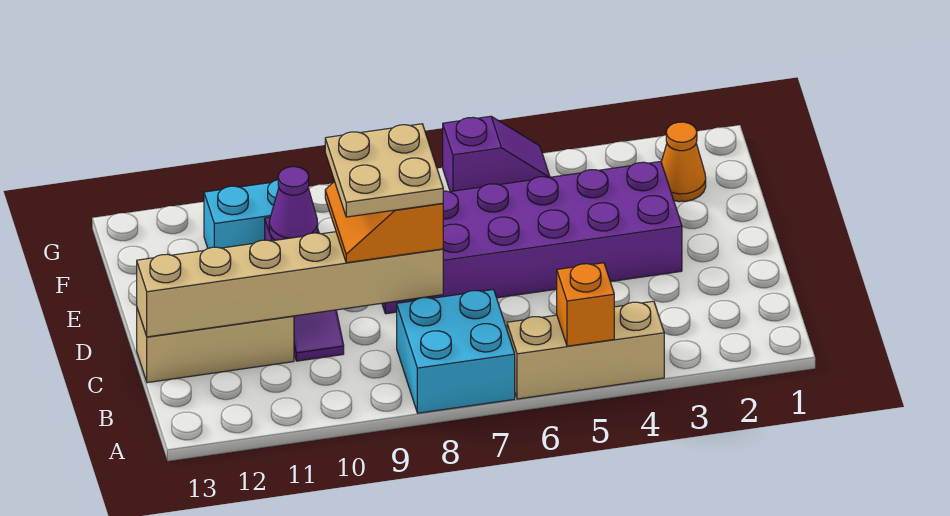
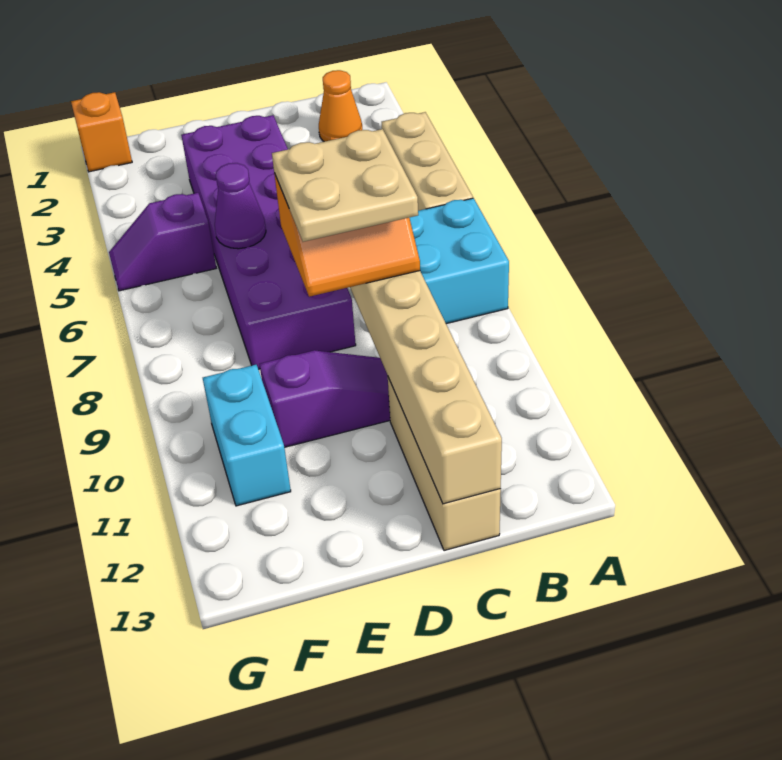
orange 1x1 brick [557,263,614,346] -> orange 1x1 brick moved to [71,92,132,172]
purple 1x1 cone [269,167,318,240] -> purple 1x1 cone moved to [215,163,266,249]
orange 1x1 cone [661,122,706,202] -> orange 1x1 cone moved to [319,70,362,142]
purple 1x2 slope [443,116,550,192] -> purple 1x2 slope turned to [109,193,216,291]

